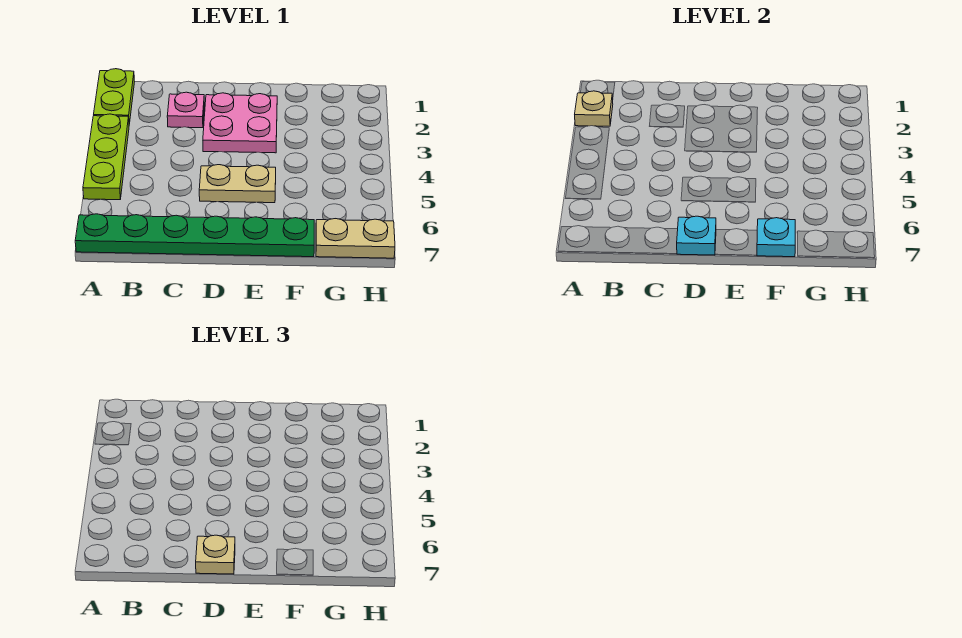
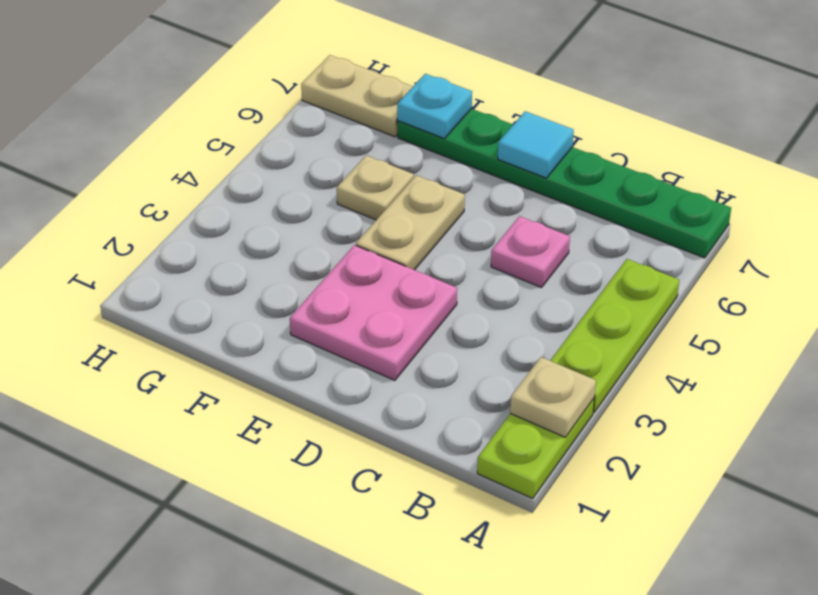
pink 1x1 plate [167,92,204,128] -> pink 1x1 plate moved to [491,216,570,288]
tan 1x2 plate [199,165,276,203] -> tan 1x2 plate turned to [356,175,465,270]
cyan 1x1 plate [677,216,716,255] -> cyan 1x1 tile [498,111,574,178]
tan 1x1 plate [196,535,235,574] -> tan 1x1 plate moved to [337,155,414,220]

